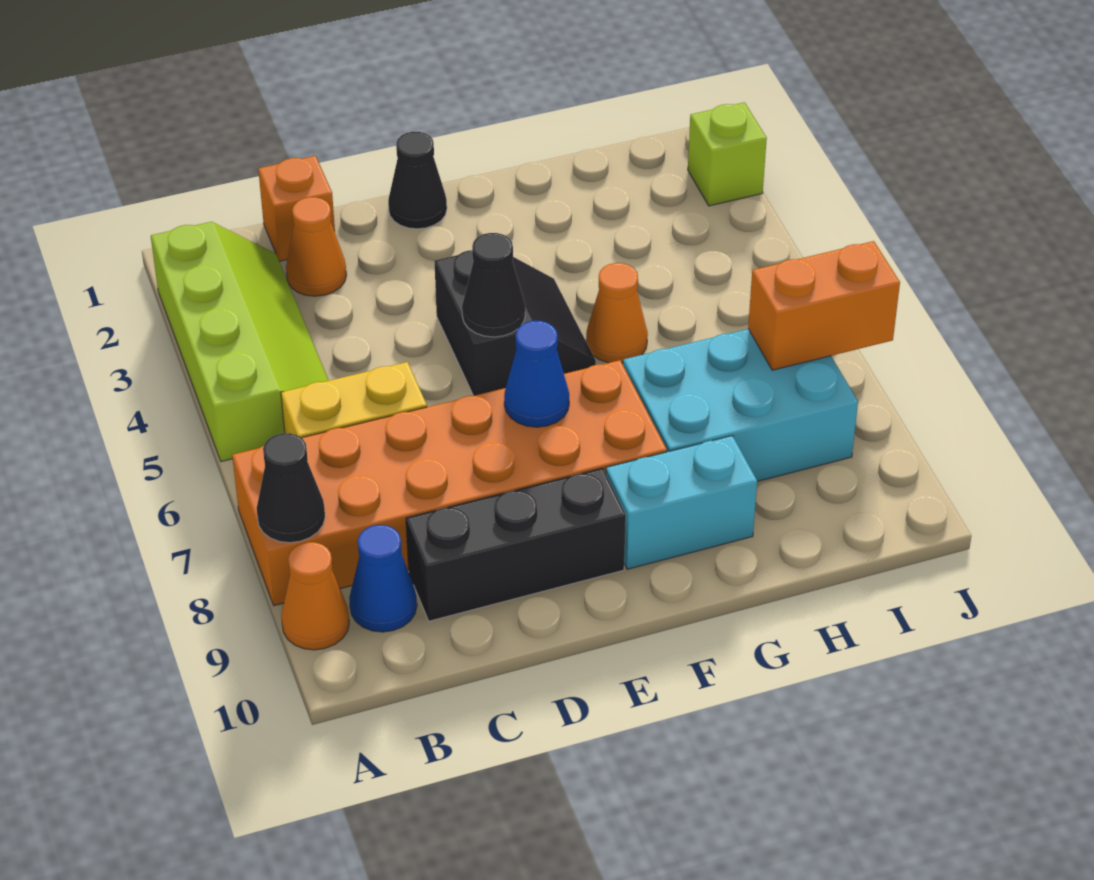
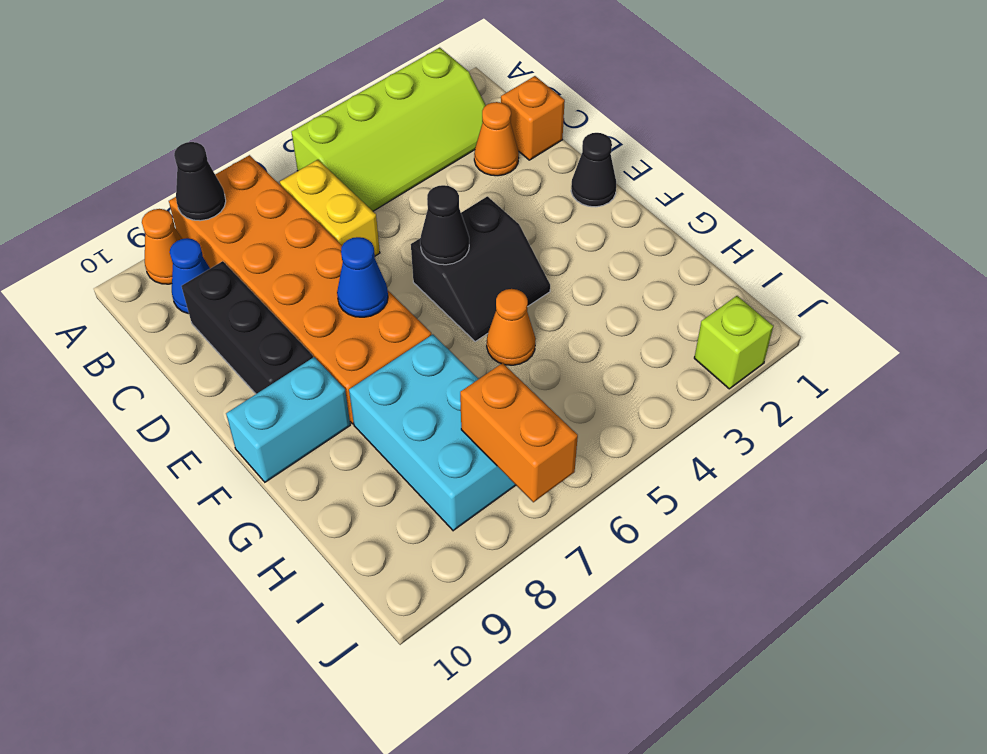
cyan 1x2 brick [606,436,757,569] -> cyan 1x2 brick turned to [226,357,350,482]

